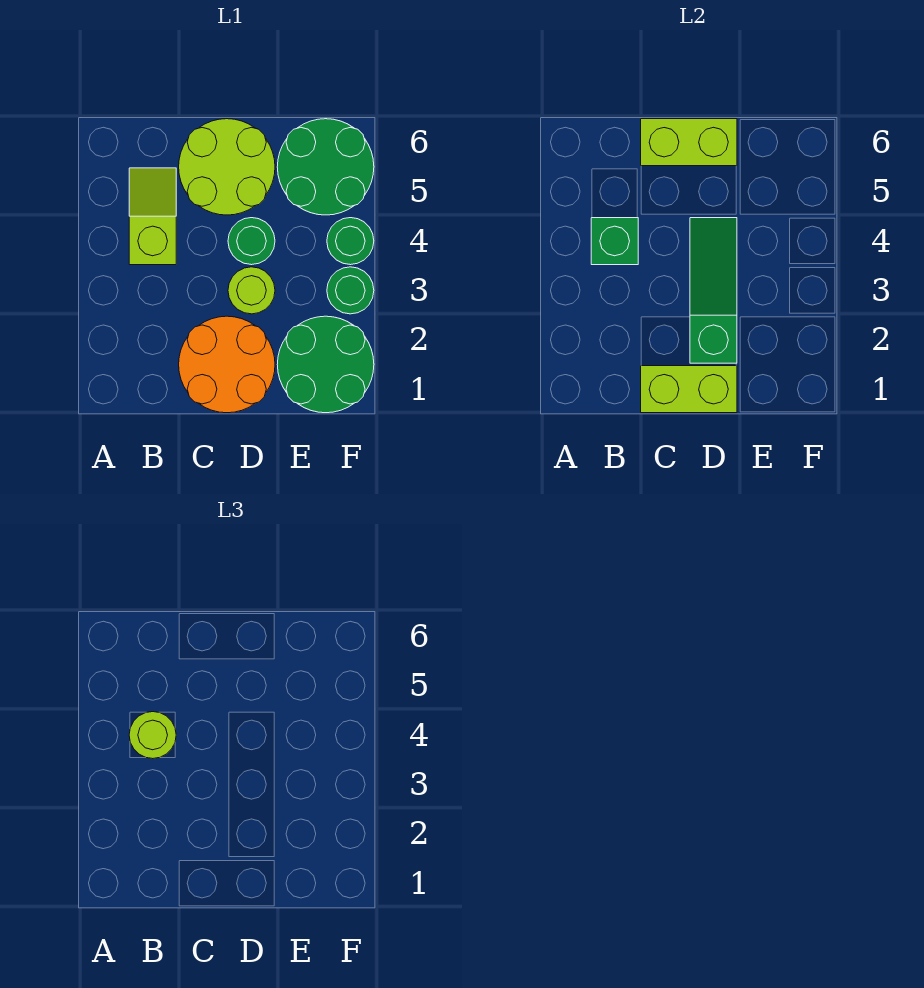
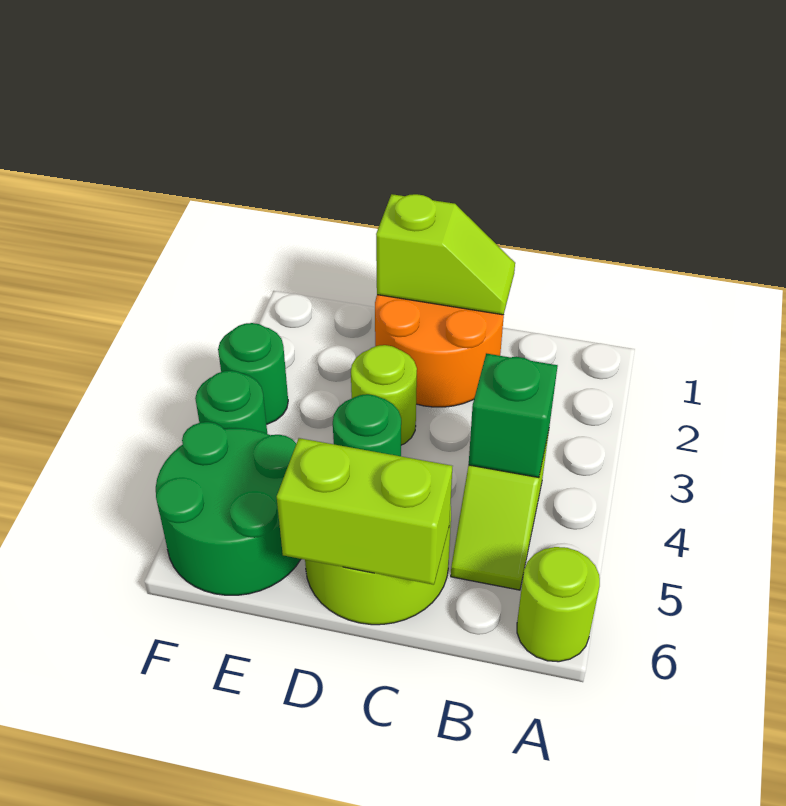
lime 1x1 round brick [129,712,176,759] -> lime 1x1 round brick moved to [517,547,600,662]
lime 1x2 brick [641,366,737,413] -> lime 1x2 slope [376,194,515,315]
green 1x3 slope [690,218,737,363] -> none
green 2x2 round brick [277,316,374,413] -> none

